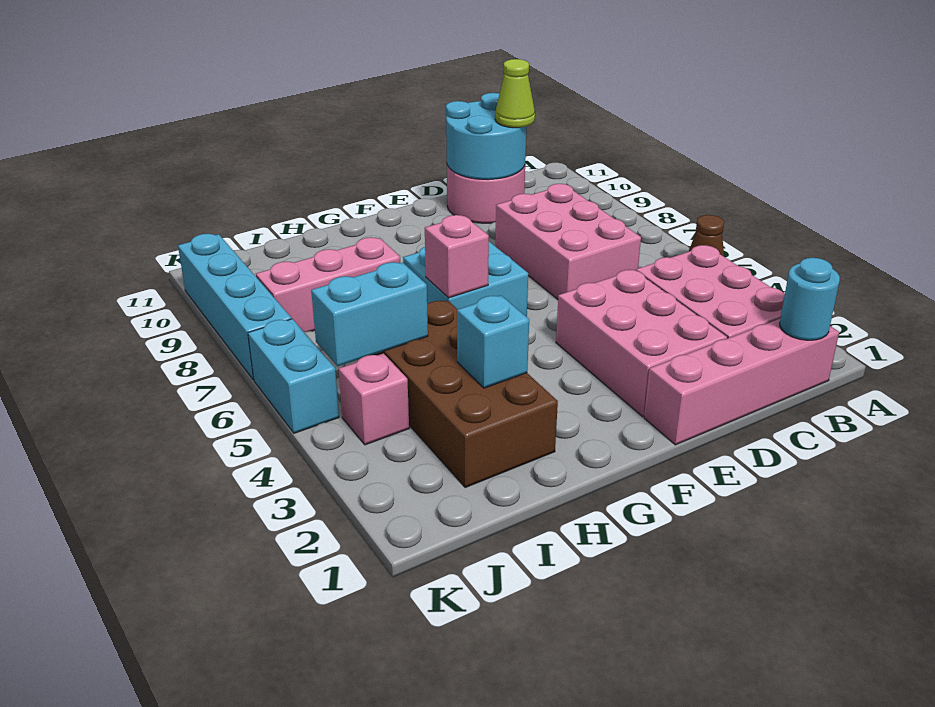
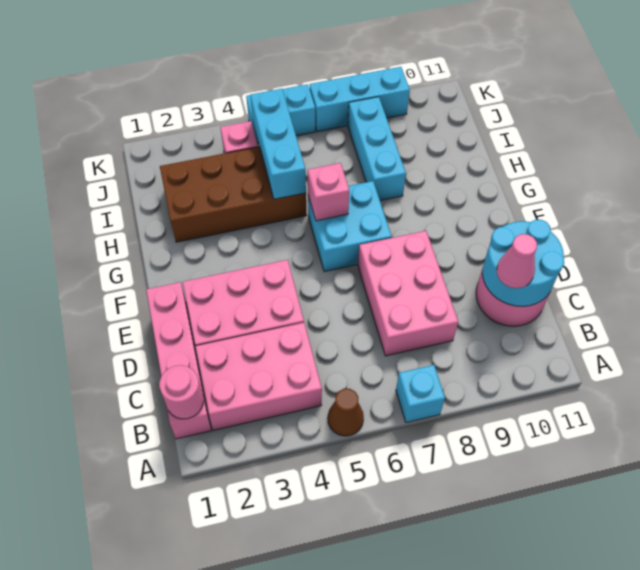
cyan 1x1 round brick [780,258,840,340] -> pink 1x1 round brick [159,365,204,419]
pink 2x3 brick [495,184,641,299] -> pink 2x3 brick turned to [358,231,458,356]
lime 1x1 cone [495,59,535,128] -> pink 1x1 cone [497,234,537,288]
cyan 1x1 brick [457,296,529,388] -> cyan 1x1 brick moved to [396,365,445,423]
pink 1x3 brick [256,237,400,332] -> cyan 1x3 brick [348,97,406,201]
cyan 1x2 brick [311,262,428,366] -> cyan 1x3 brick [250,89,306,199]
cyan 1x4 brick [178,234,292,380] -> cyan 1x3 brick [310,67,410,132]

